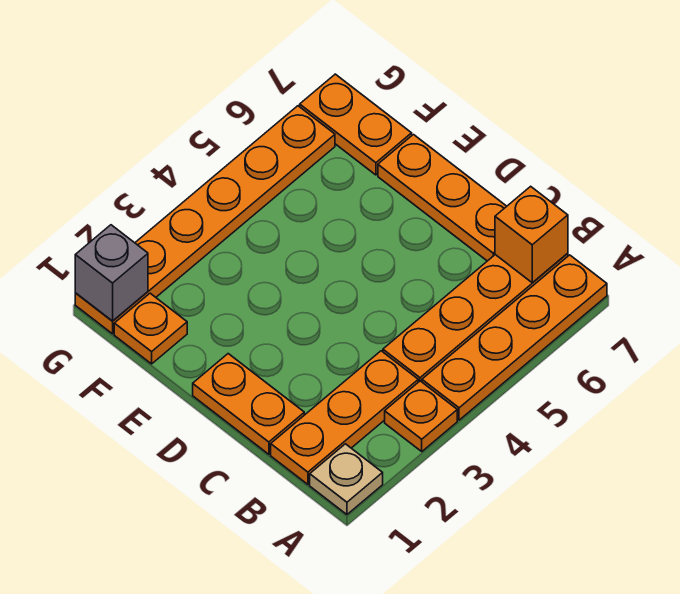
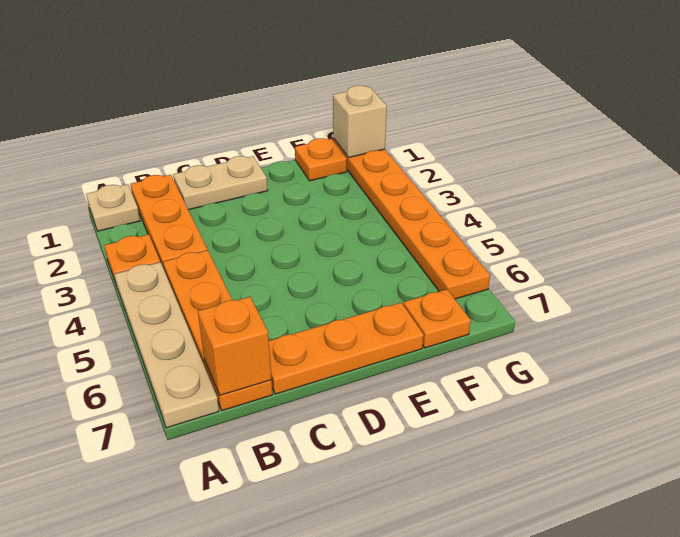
orange 1x4 plate [422,255,607,420] -> tan 1x4 plate [114,262,219,428]
orange 1x2 plate [193,354,304,454] -> tan 1x2 plate [173,156,268,210]
orange 1x2 plate [300,74,412,175] -> orange 1x1 plate [403,289,471,348]
grey 1x1 brick [75,225,148,321] -> tan 1x1 brick [333,86,387,157]

